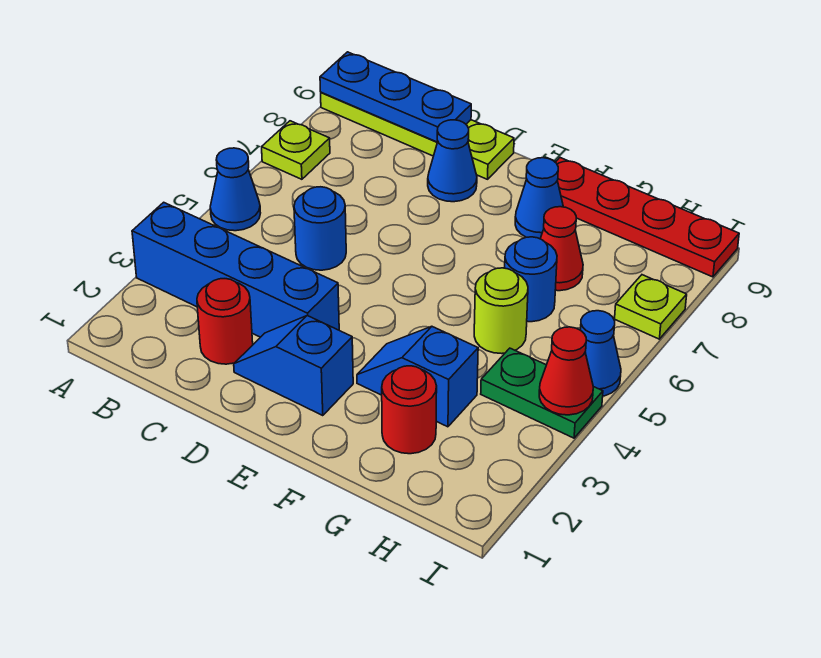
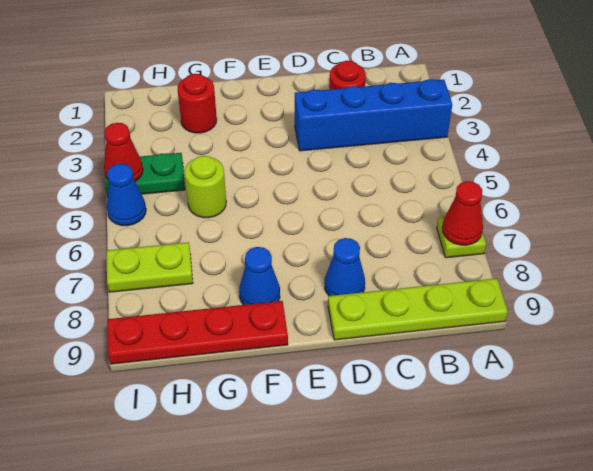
blue 1x1 cone [210,148,260,231] -> none
blue 1x3 plate [320,52,471,142] -> none
blue 1x1 round brick [294,187,346,270] -> none
blue 1x2 slope [234,315,353,416] -> none
blue 1x2 slope [357,327,478,427] -> none
blue 1x1 round brick [505,237,557,322] -> none
red 1x1 cone [540,207,583,291] -> red 1x1 cone moved to [442,181,483,245]
lime 1x1 plate [615,275,687,339] -> lime 1x2 plate [106,242,193,292]

